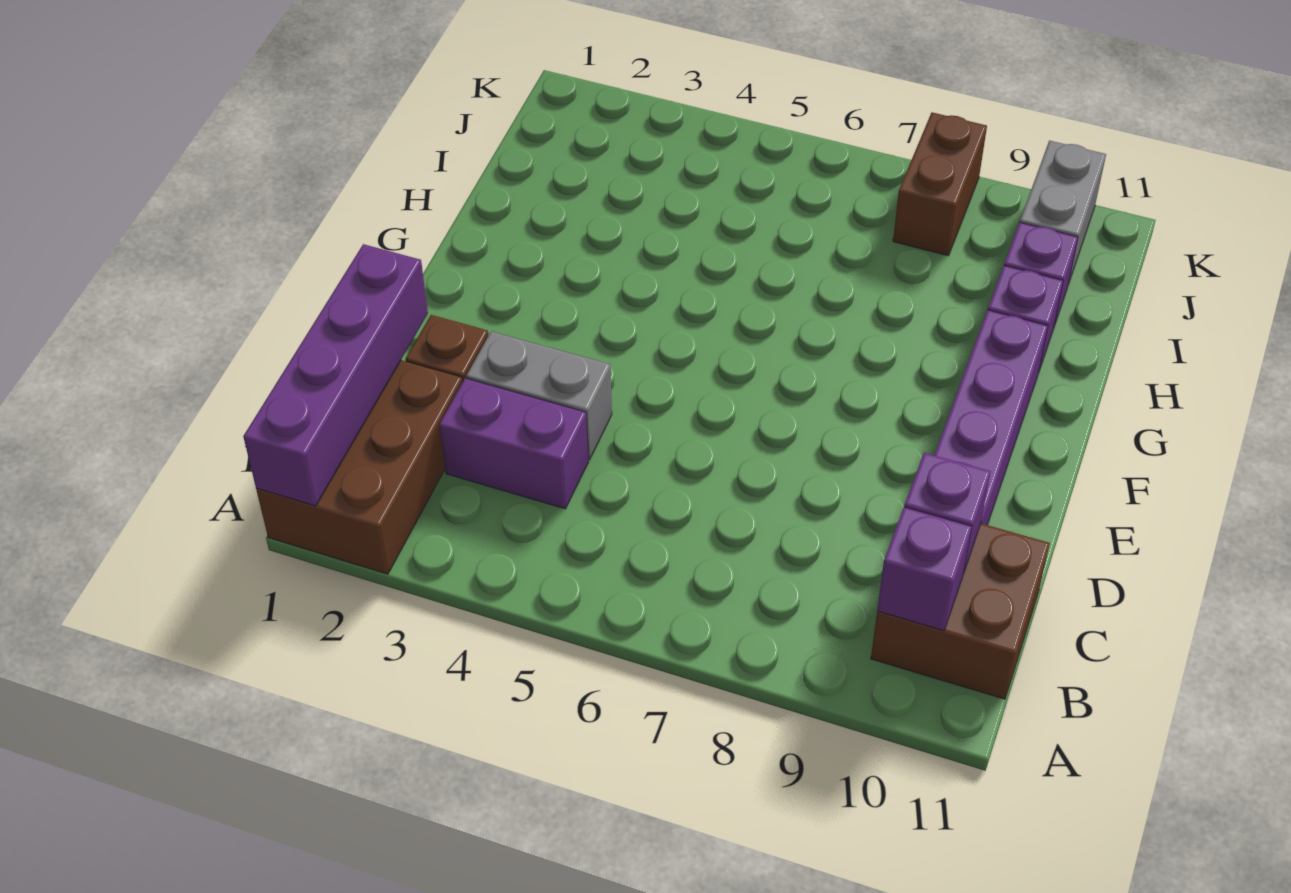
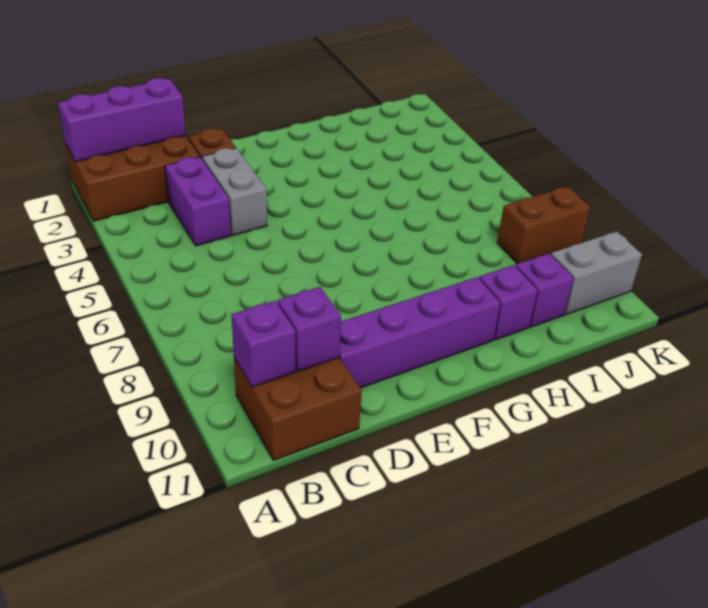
purple 1x4 brick [243,244,428,506] -> purple 1x3 brick [58,78,186,162]

